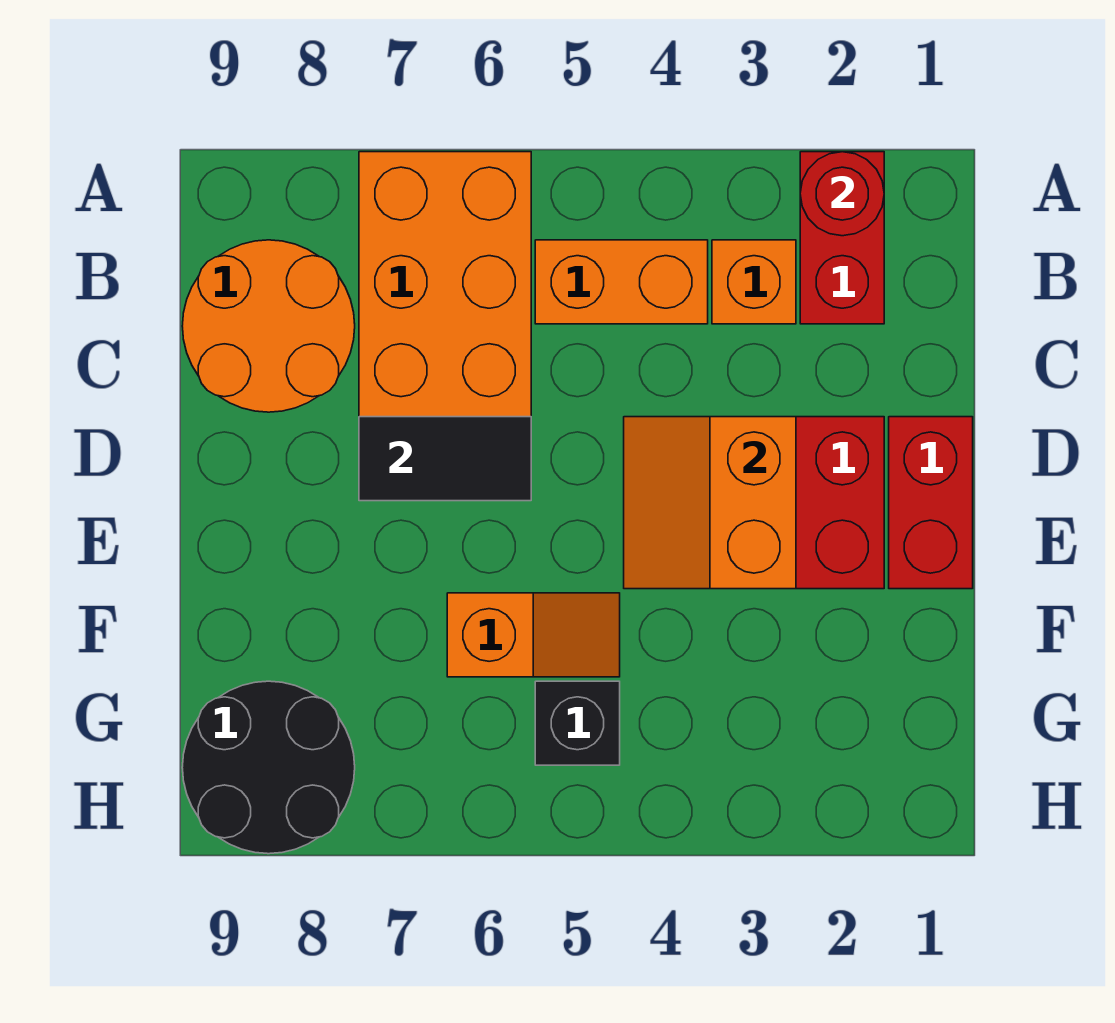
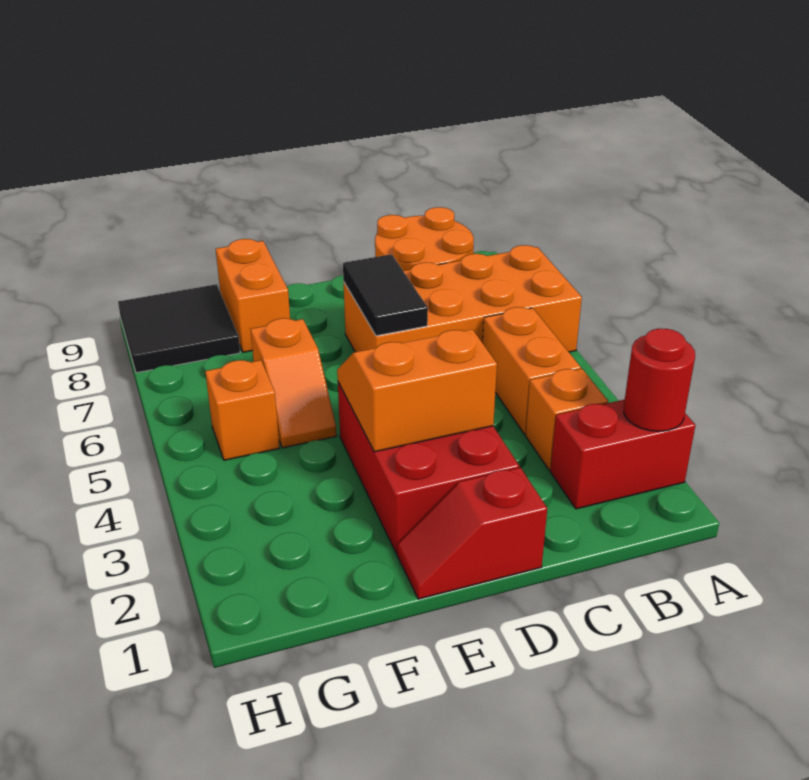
red 1x2 brick [889,417,973,589] -> red 1x2 slope [397,468,547,599]
none -> orange 1x2 brick [216,239,290,352]
black 1x1 brick [535,681,620,765] -> orange 1x1 brick [205,360,279,460]
black 2x2 round brick [182,681,355,854] -> black 2x2 tile [118,284,240,373]

